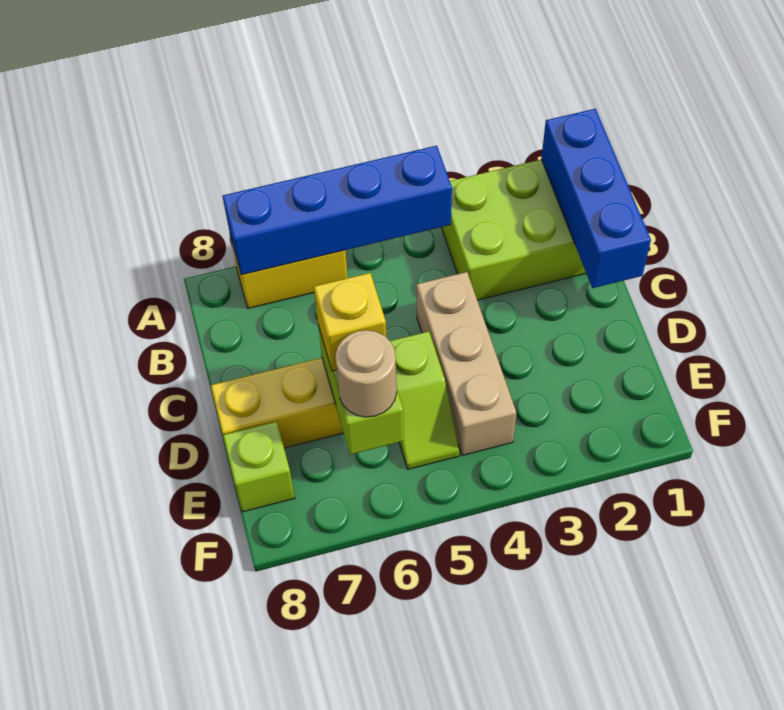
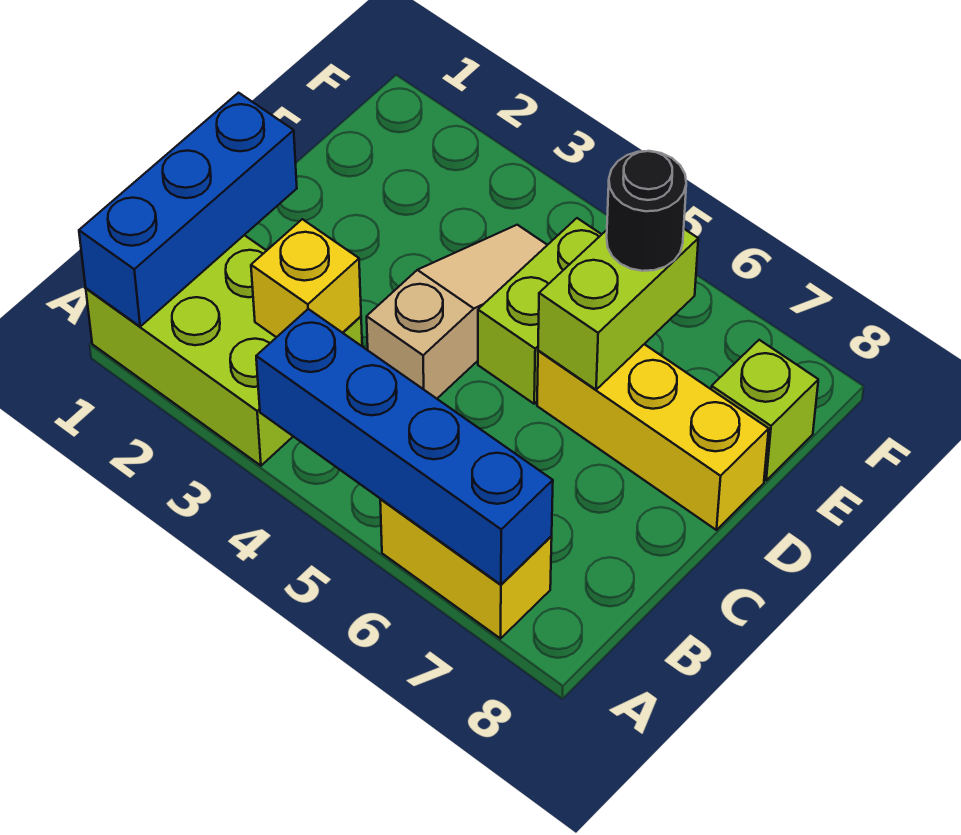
tan 1x3 brick [416,272,516,455] -> tan 1x3 slope [367,225,547,399]
lime 1x2 slope [390,331,459,469] -> lime 1x2 brick [478,218,602,404]
yellow 1x1 brick [314,273,387,371] -> yellow 1x1 brick moved to [251,219,361,337]
tan 1x1 round brick [335,330,397,417] -> black 1x1 round brick [607,151,686,271]

